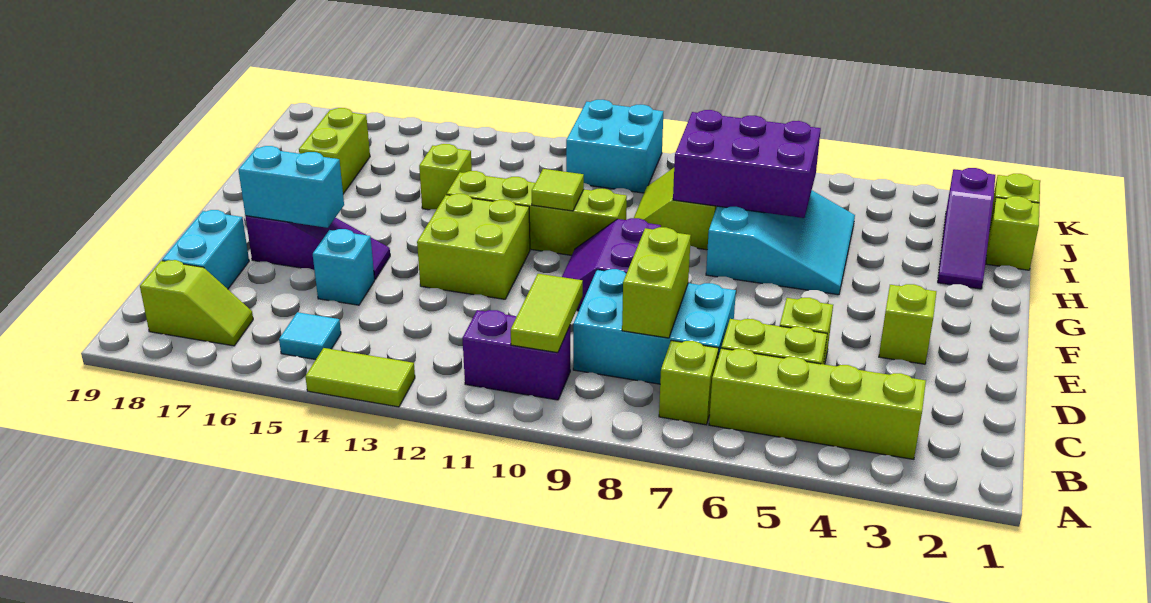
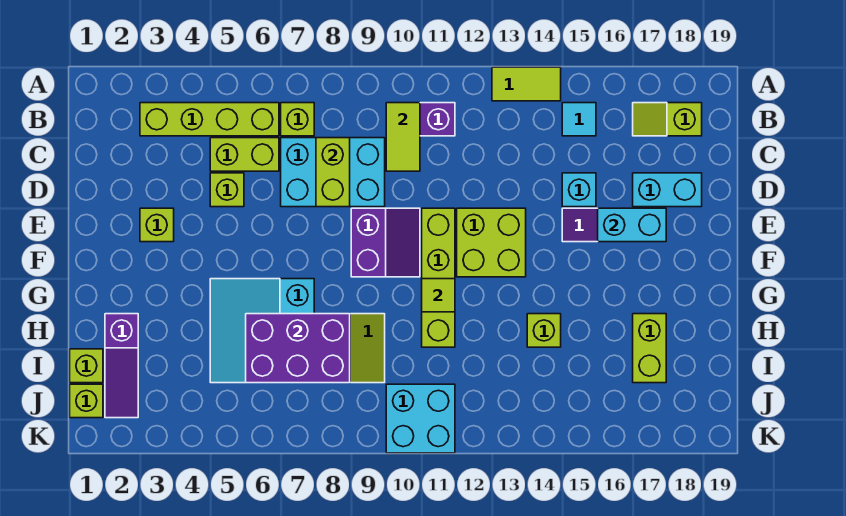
cyan 1x2 brick [162,210,249,289] -> cyan 1x2 brick turned to [633,173,702,207]
lime 1x4 brick [447,171,627,255] -> lime 1x4 brick turned to [422,208,455,347]
purple 1x3 slope [938,168,995,289] -> purple 1x3 slope turned to [105,314,138,418]

